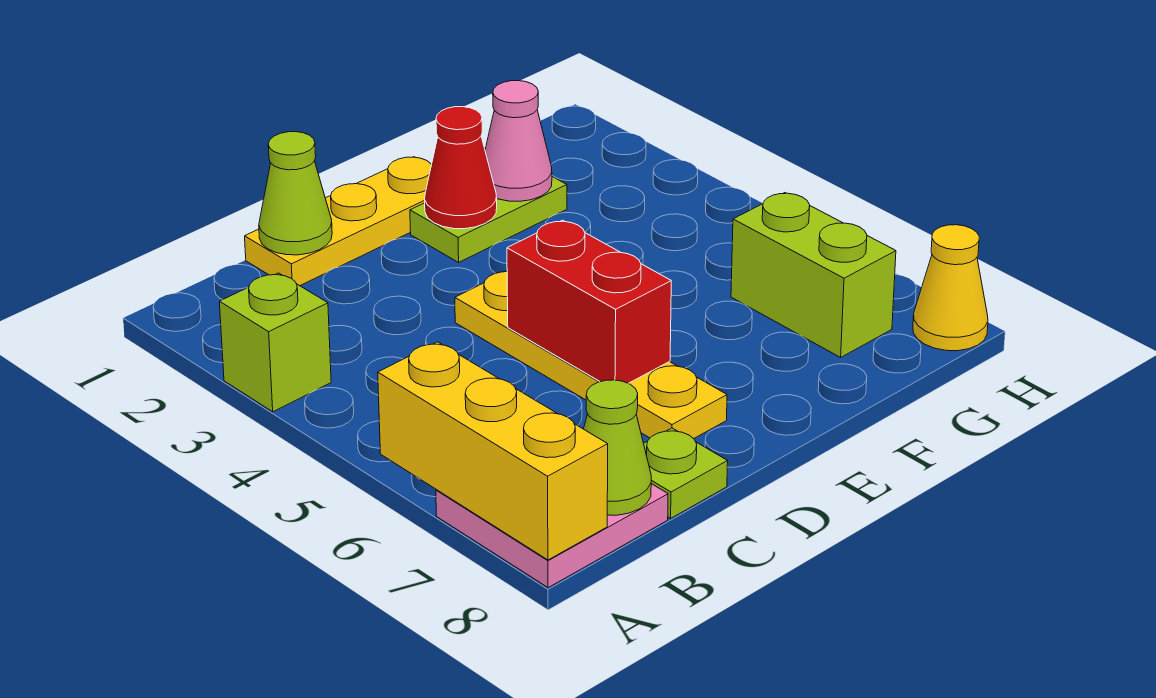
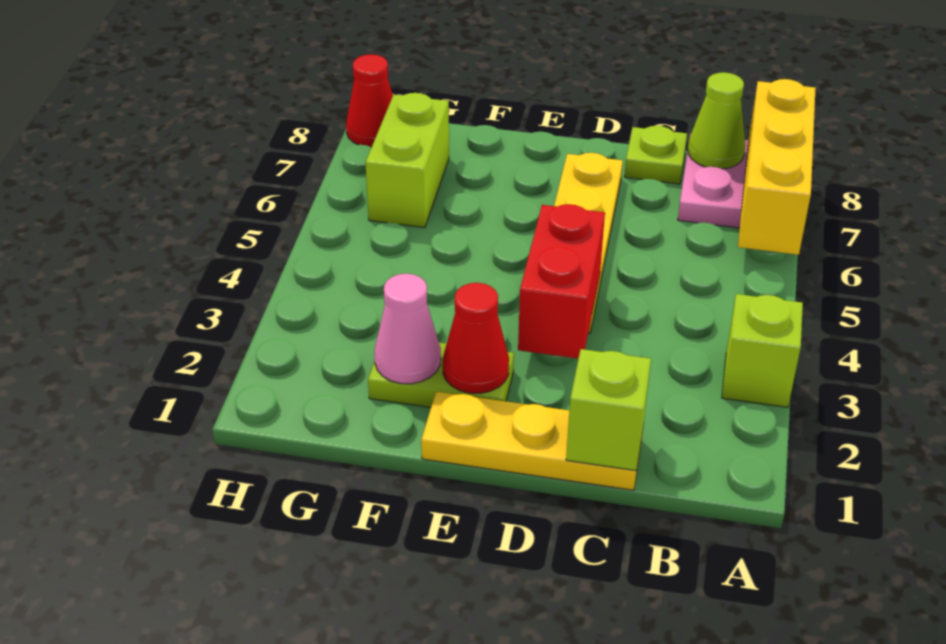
lime 1x1 cone [259,132,332,255] -> lime 1x1 brick [566,349,651,471]
red 1x2 brick [507,220,671,384] -> red 1x2 brick moved to [518,204,605,358]
yellow 1x1 cone [913,225,988,351] -> red 1x1 cone [346,54,393,147]

